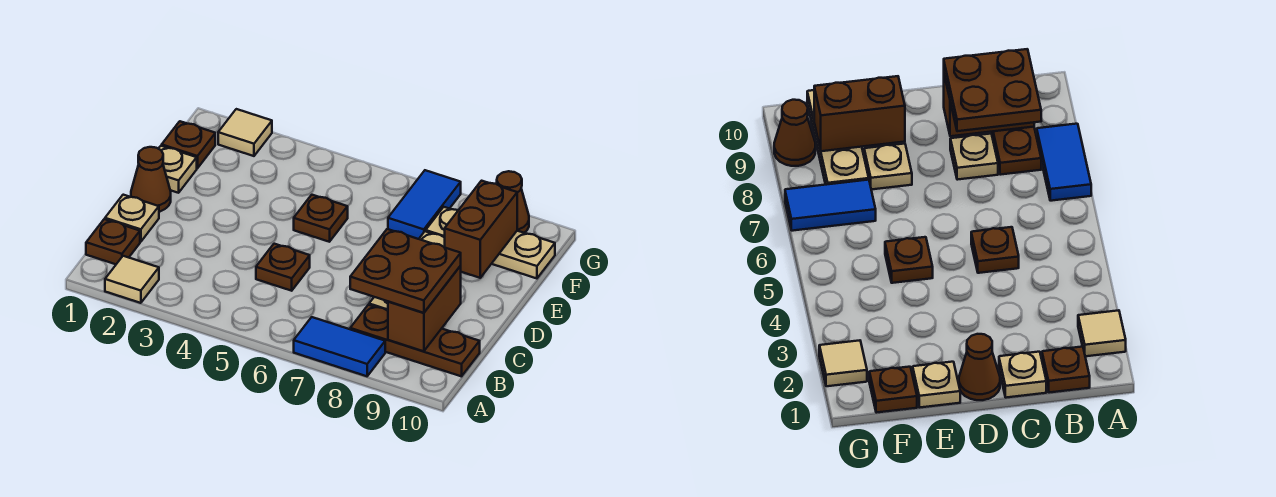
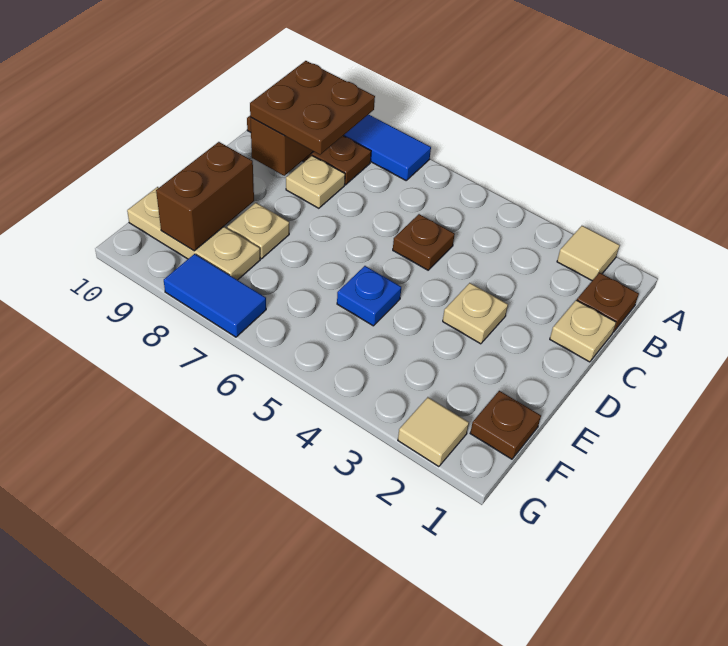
brown 1x1 cone [131,147,171,212] -> none
tan 1x1 plate [158,146,197,193] -> tan 1x1 plate moved to [443,283,508,344]
brown 1x1 plate [294,195,348,242] -> blue 1x1 plate [337,266,401,326]
blue 1x2 tile [388,170,461,239] -> blue 1x2 tile turned to [164,254,266,337]
brown 1x1 cone [497,171,529,233] -> none

